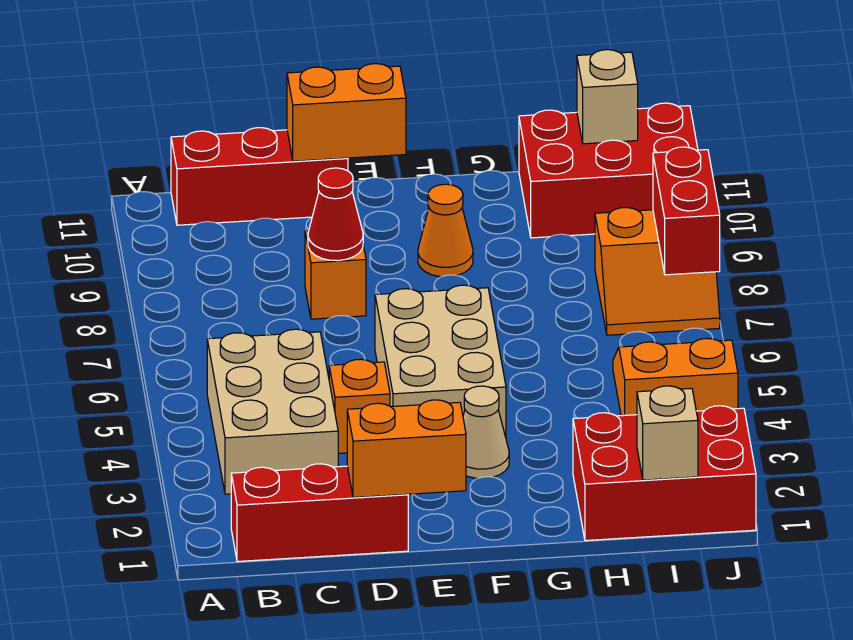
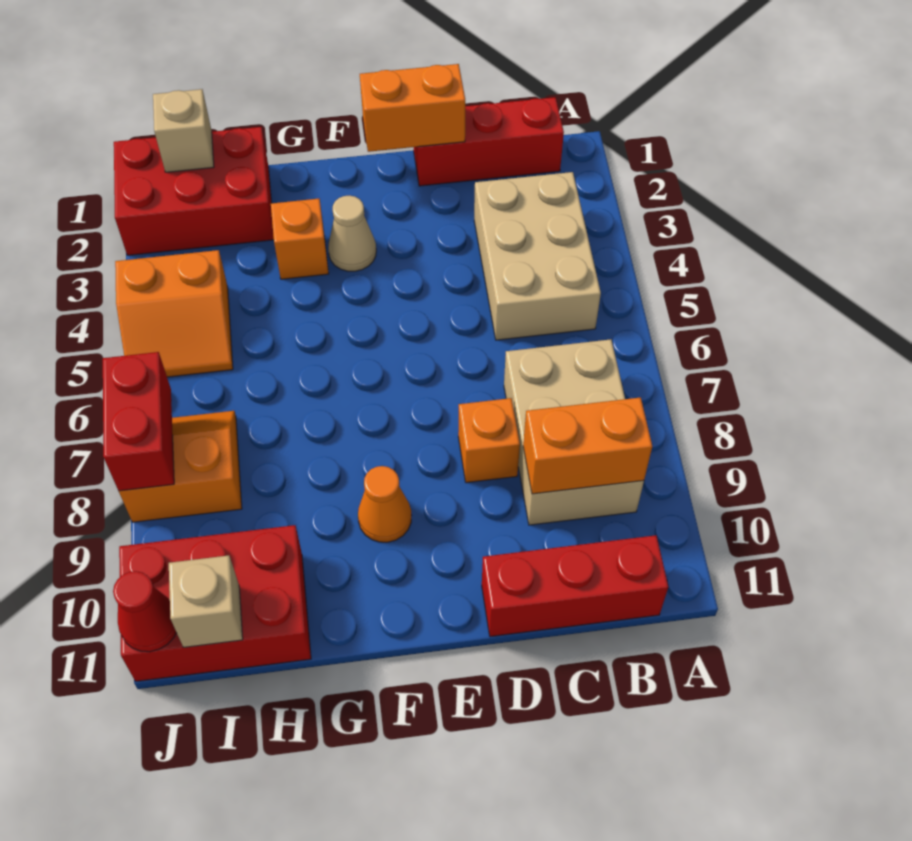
orange 1x1 brick [329,359,390,453] -> orange 1x1 brick moved to [271,199,329,279]
red 1x1 cone [308,168,363,261] -> red 1x1 cone moved to [113,571,177,652]
orange 1x2 brick [287,64,406,161] -> orange 1x2 brick moved to [523,397,652,494]
tan 2x3 brick [375,285,506,437] -> tan 2x3 brick moved to [504,339,644,525]

